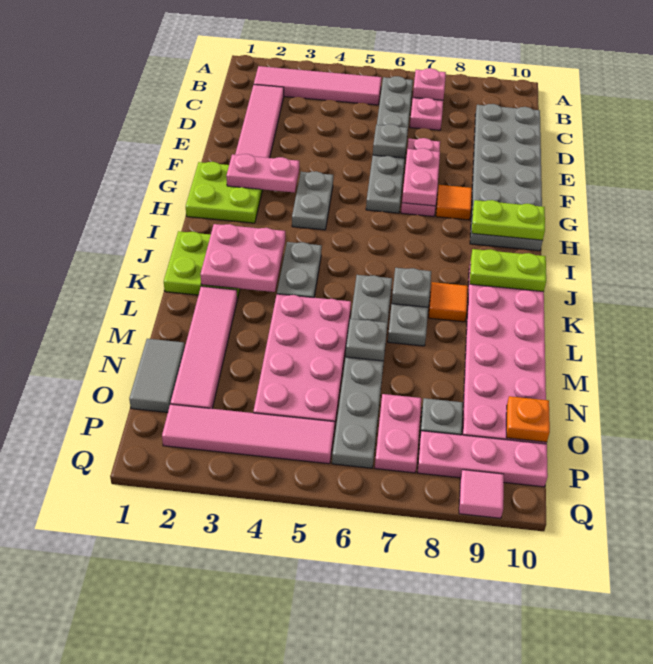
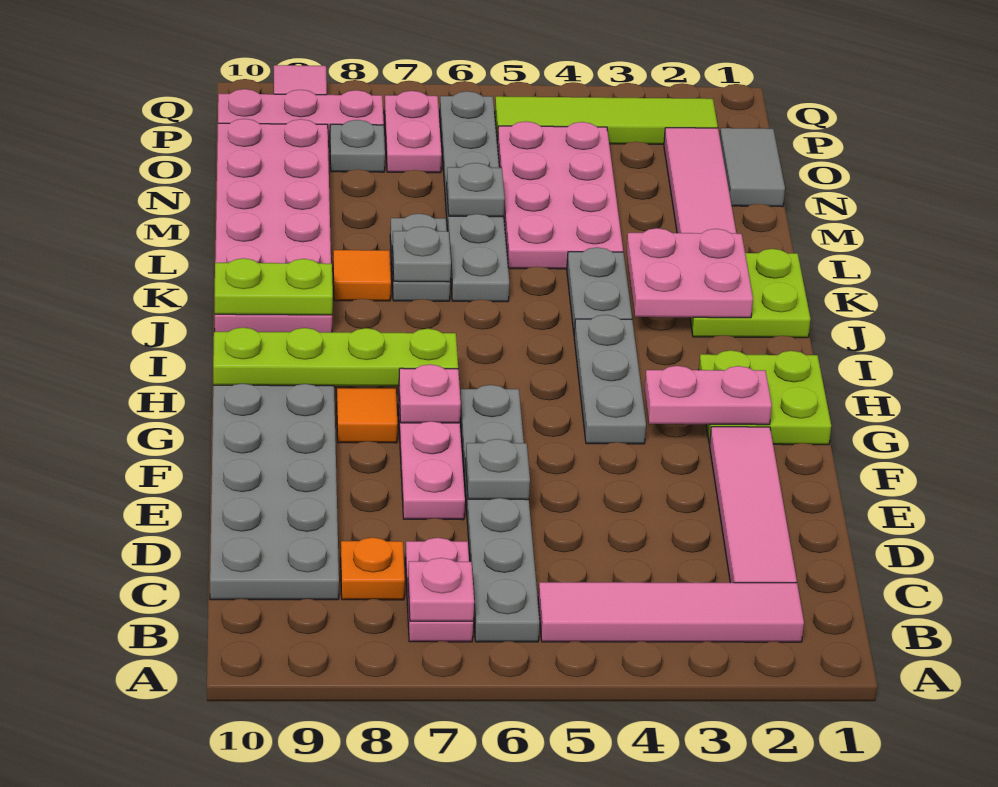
pink 1x2 plate [402,148,440,206] -> pink 1x1 plate [399,364,461,423]
grey 1x2 plate [292,171,333,230] -> grey 1x3 plate [574,315,646,444]
lime 1x2 plate [472,200,545,240] -> lime 1x4 plate [213,327,458,386]
orange 1x1 plate [506,396,550,442] -> orange 1x1 plate moved to [341,537,405,600]
pink 1x4 tile [162,404,335,464] -> lime 1x4 tile [495,96,718,144]

